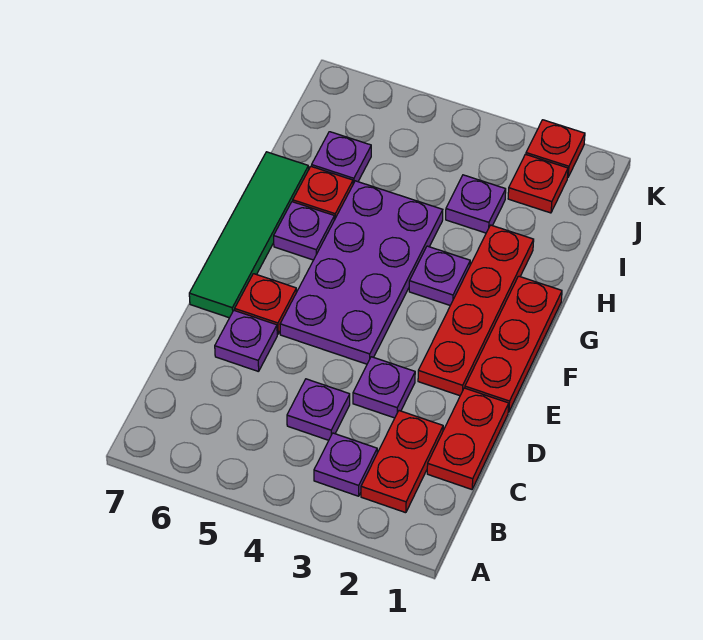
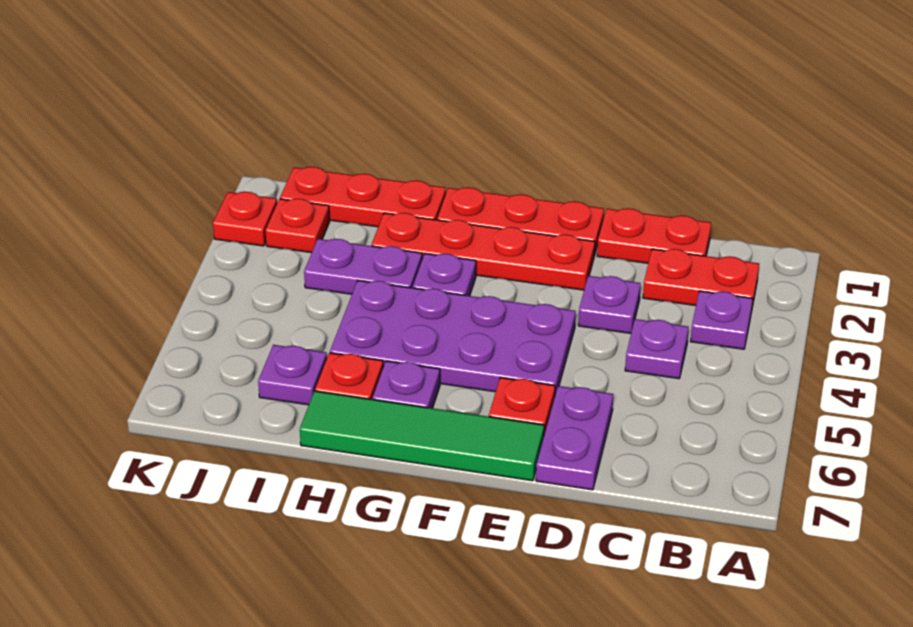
purple 1x1 plate [215,310,277,372] -> purple 1x2 plate [536,386,613,490]
none -> red 1x3 plate [280,167,446,227]
purple 1x1 plate [446,175,506,233] -> purple 1x2 plate [304,239,422,294]

